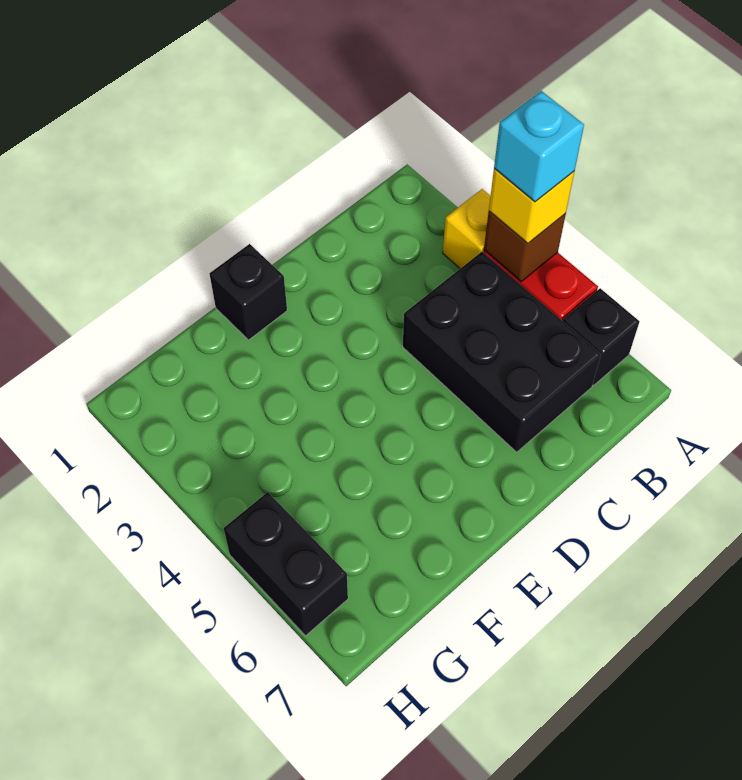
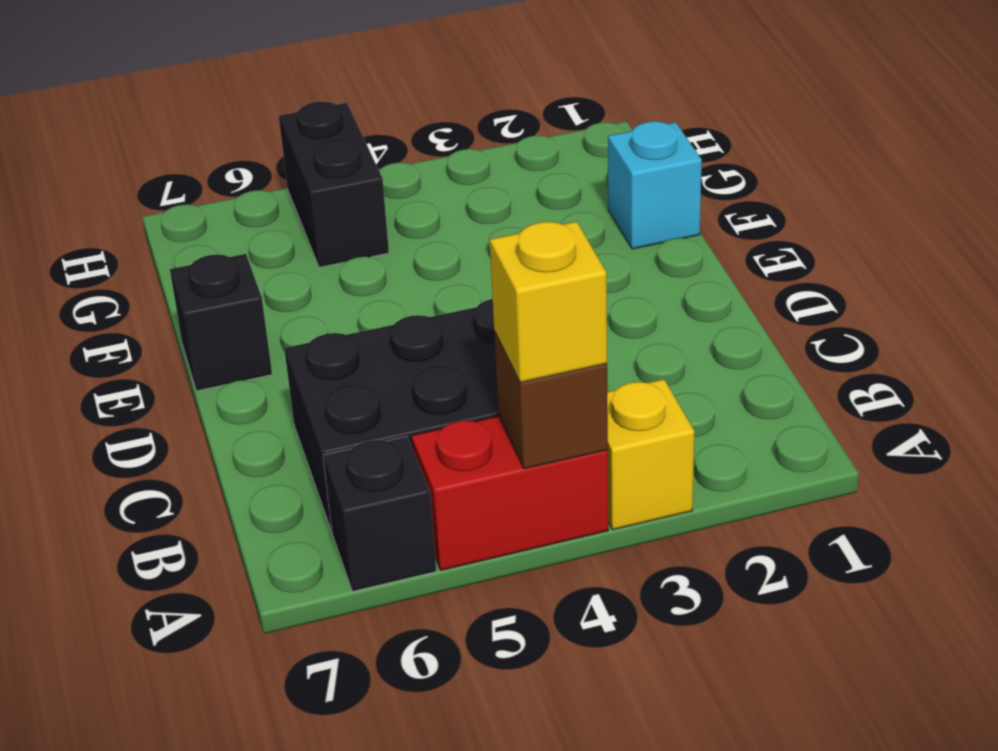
cyan 1x1 brick [494,91,584,202] -> cyan 1x1 brick moved to [608,121,702,249]
black 1x1 brick [210,244,287,340] -> black 1x1 brick moved to [170,254,272,391]
black 1x2 brick [224,492,348,636] -> black 1x2 brick turned to [279,101,389,267]

